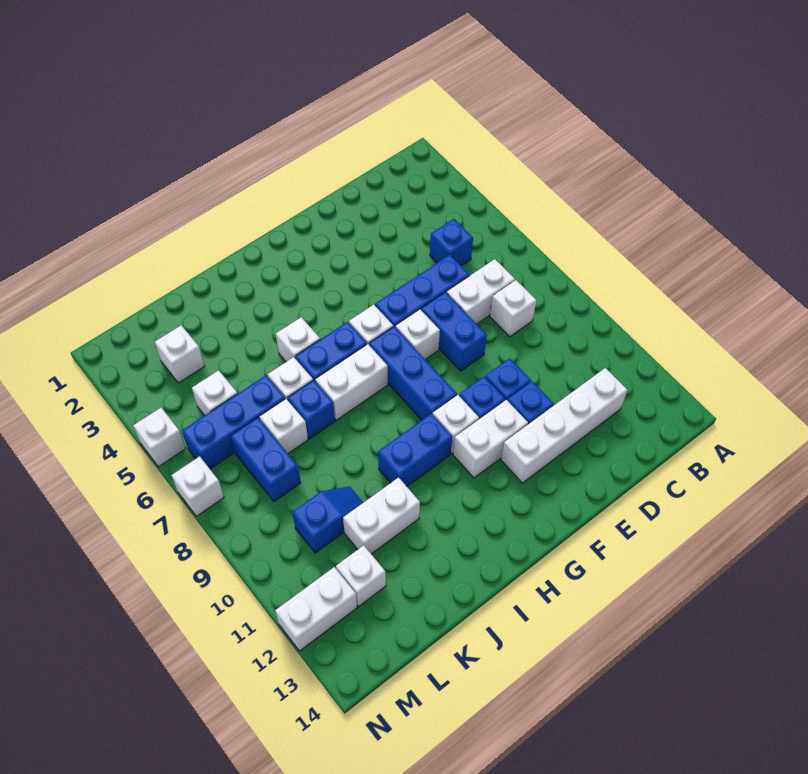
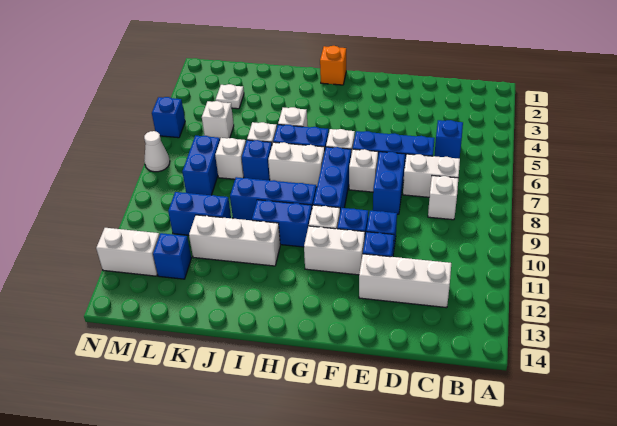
white 1x4 brick [501,368,628,483] -> white 1x3 brick [359,254,451,308]
none -> orange 1x1 brick [320,46,346,85]
white 1x2 brick [343,477,420,554] -> white 1x3 brick [189,215,280,266]
blue 1x3 brick [182,375,285,469] -> blue 1x3 brick moved to [230,177,316,220]
blue 1x2 slope [292,486,363,553] -> blue 1x2 brick [168,192,231,235]
white 1x1 brick [155,325,204,383] -> white 1x1 plate [216,84,244,109]
white 1x1 brick [336,545,386,607] -> blue 1x1 brick [153,233,191,279]
white 1x1 brick [133,408,186,467] -> blue 1x1 brick [152,97,185,138]
white 1x1 brick [171,456,224,516] -> white 1x1 cone [144,131,170,172]

